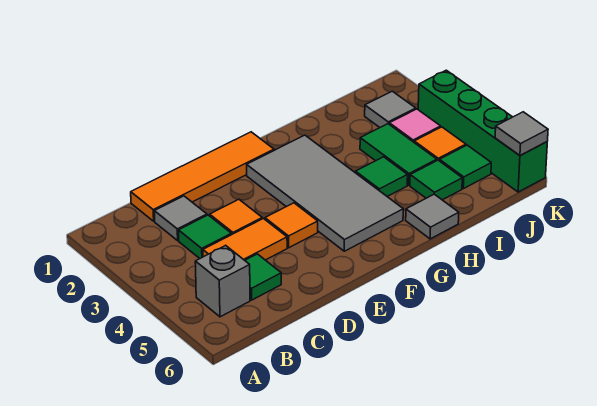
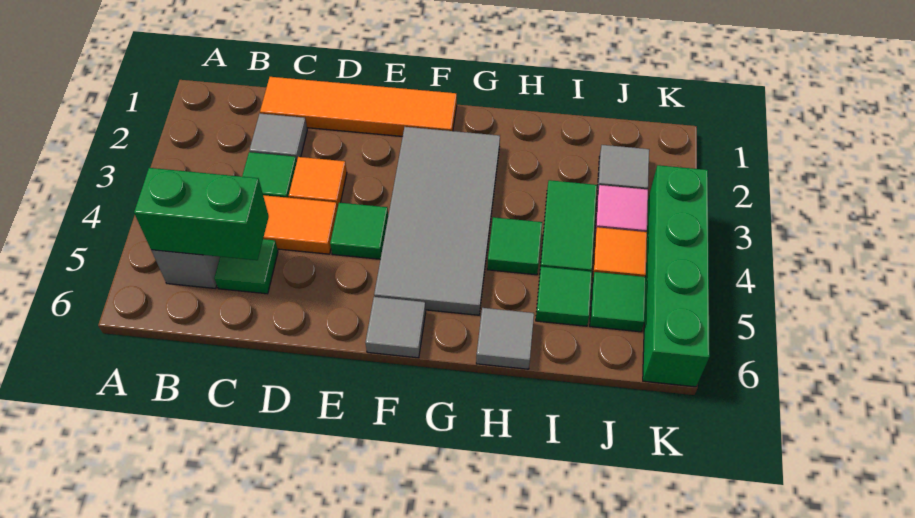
none -> green 1x2 brick [134,168,269,260]
orange 1x1 tile [265,203,318,248] -> green 1x1 tile [330,203,388,259]
grey 1x1 tile [495,112,548,156] -> grey 1x1 tile moved to [366,297,426,358]

